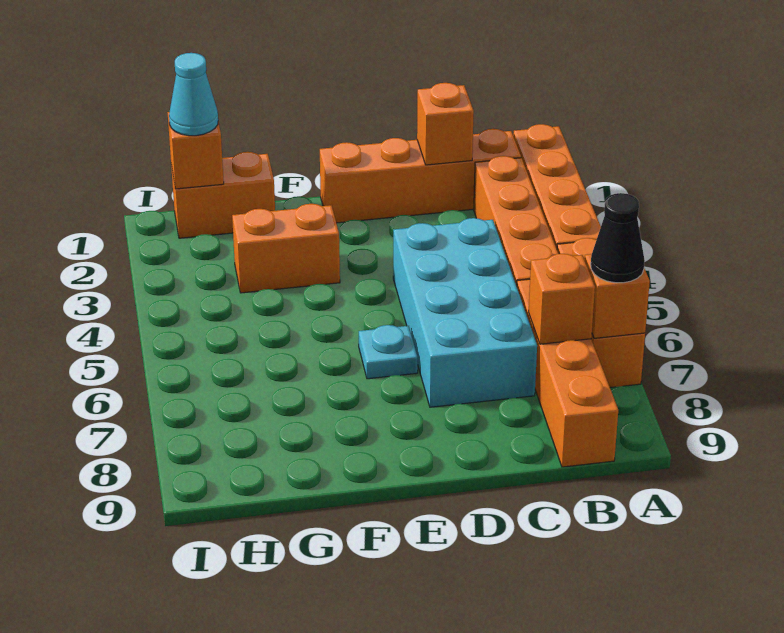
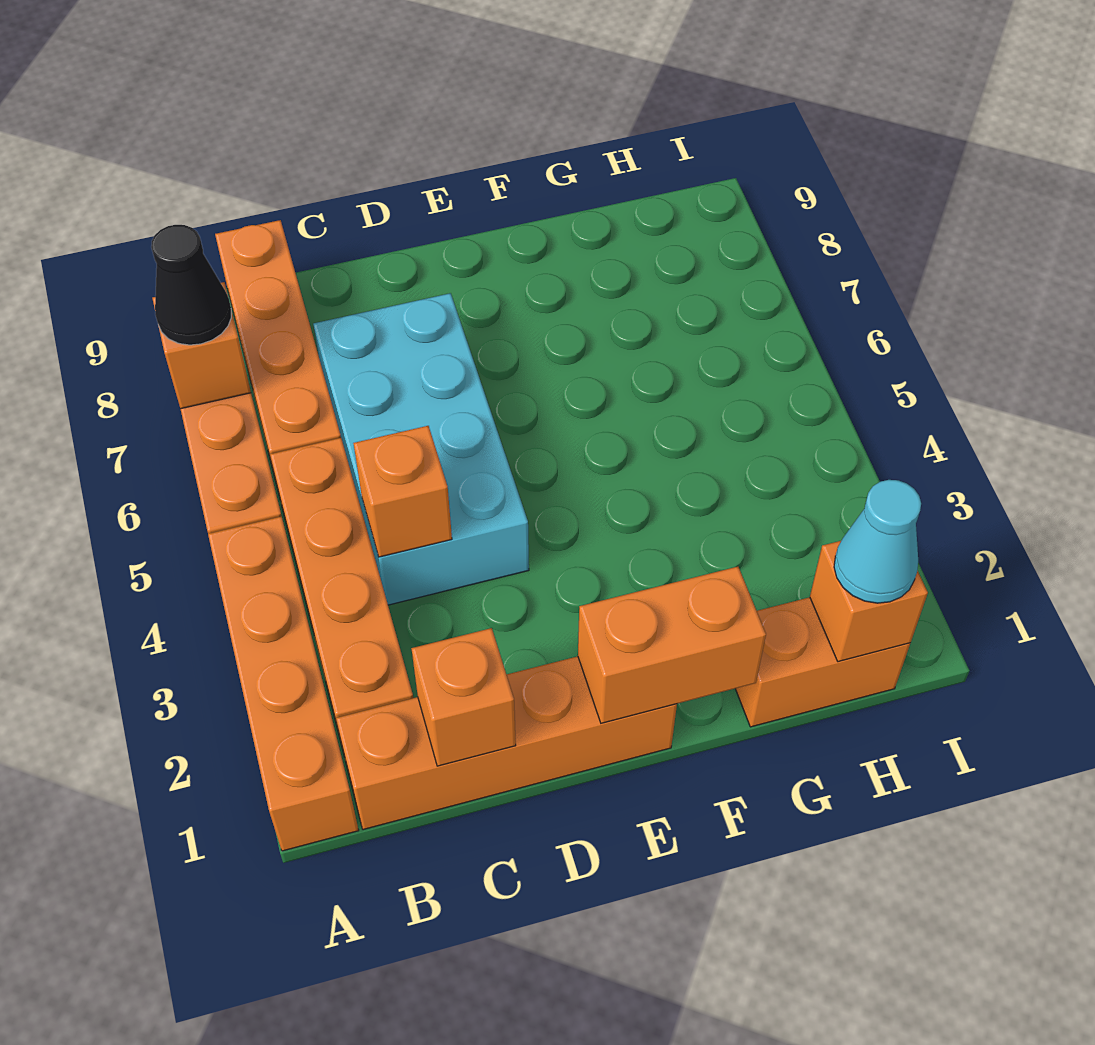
orange 1x1 brick [529,254,595,344] -> orange 1x1 brick moved to [353,426,452,557]
cyan 1x1 plate [359,325,418,379] -> none
orange 1x2 brick [232,204,340,293] -> orange 1x2 brick moved to [578,567,766,723]

